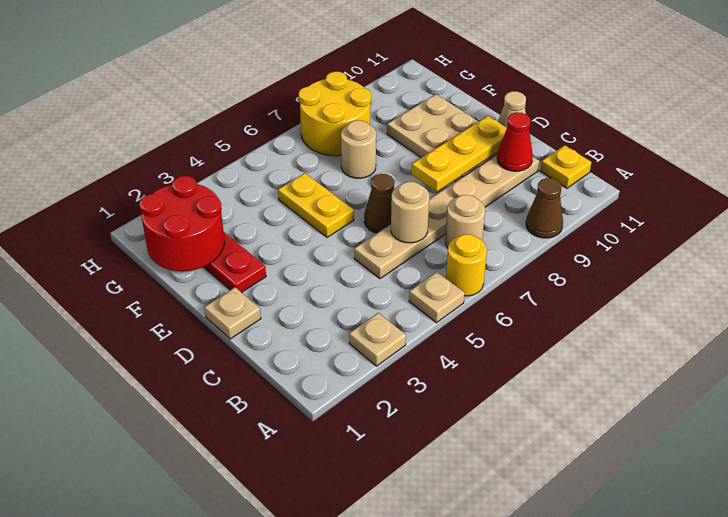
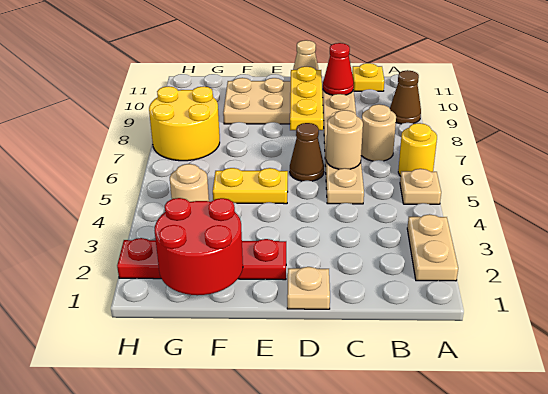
tan 1x1 plate [349,313,406,366] -> tan 1x2 plate [407,214,458,281]
tan 1x1 round brick [341,120,376,178] -> tan 1x1 round brick moved to [170,164,209,202]

